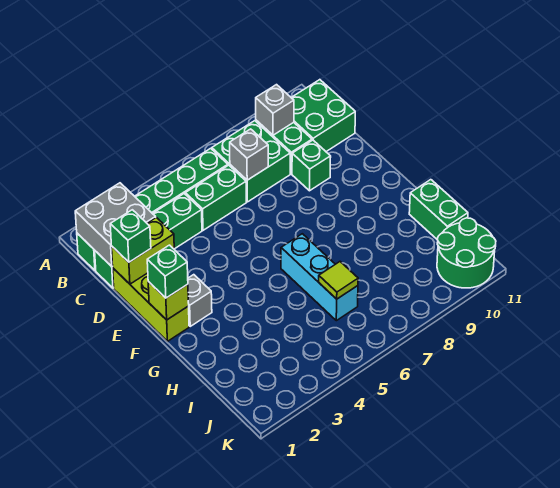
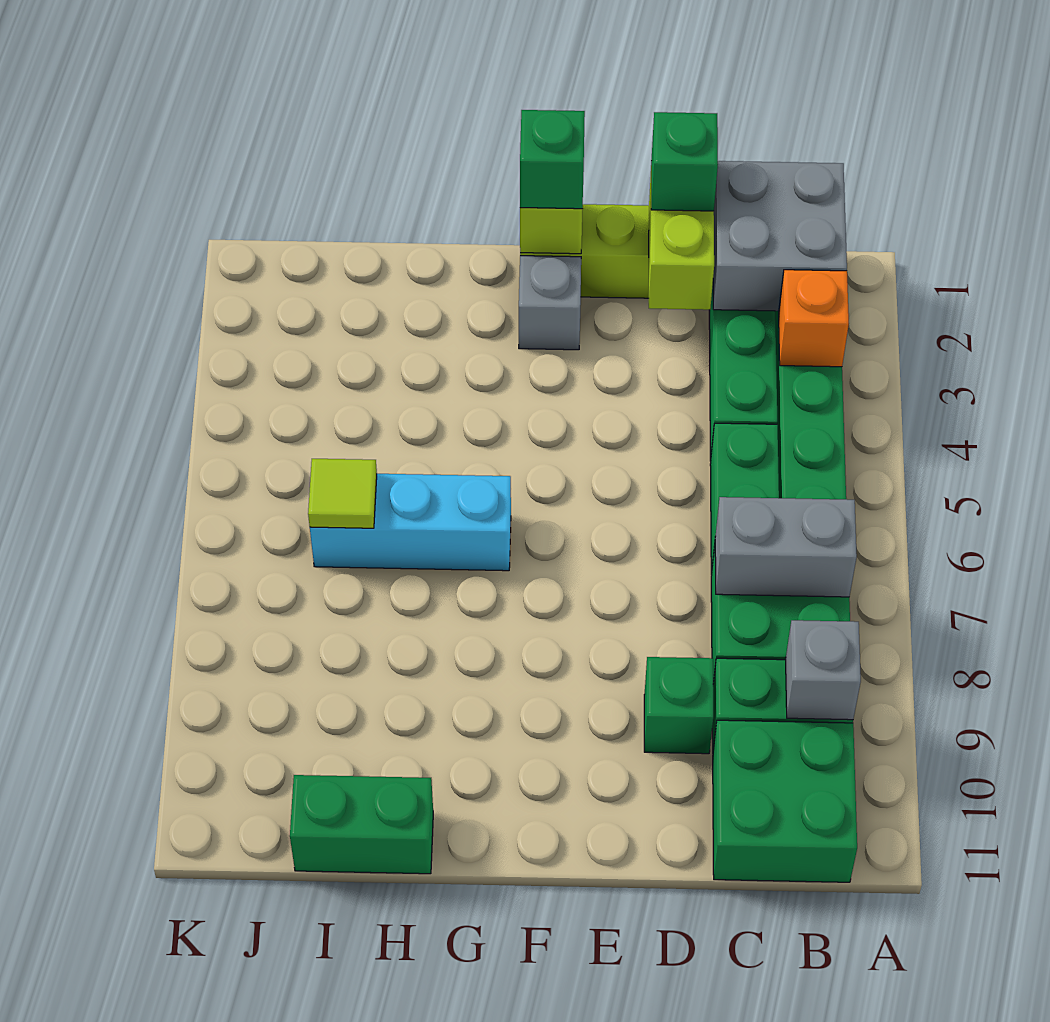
none -> orange 1x1 brick [779,270,849,367]
grey 1x1 brick [230,129,268,180] -> grey 1x2 brick [715,497,857,597]
green 2x2 round brick [437,218,496,288] -> none

